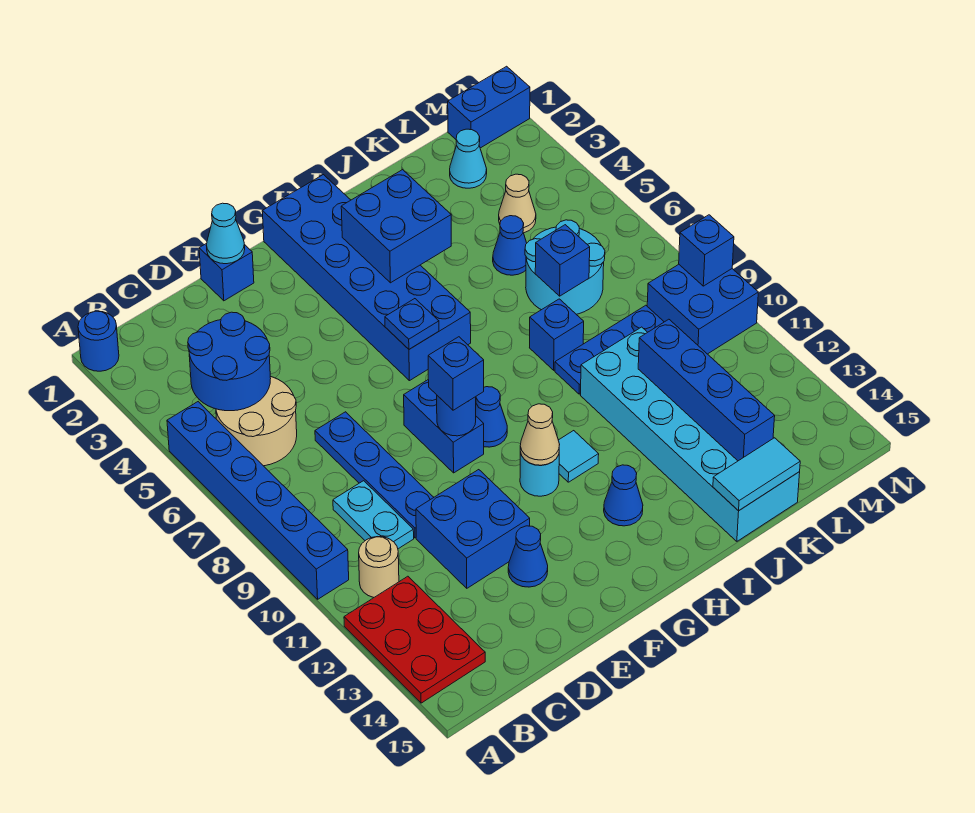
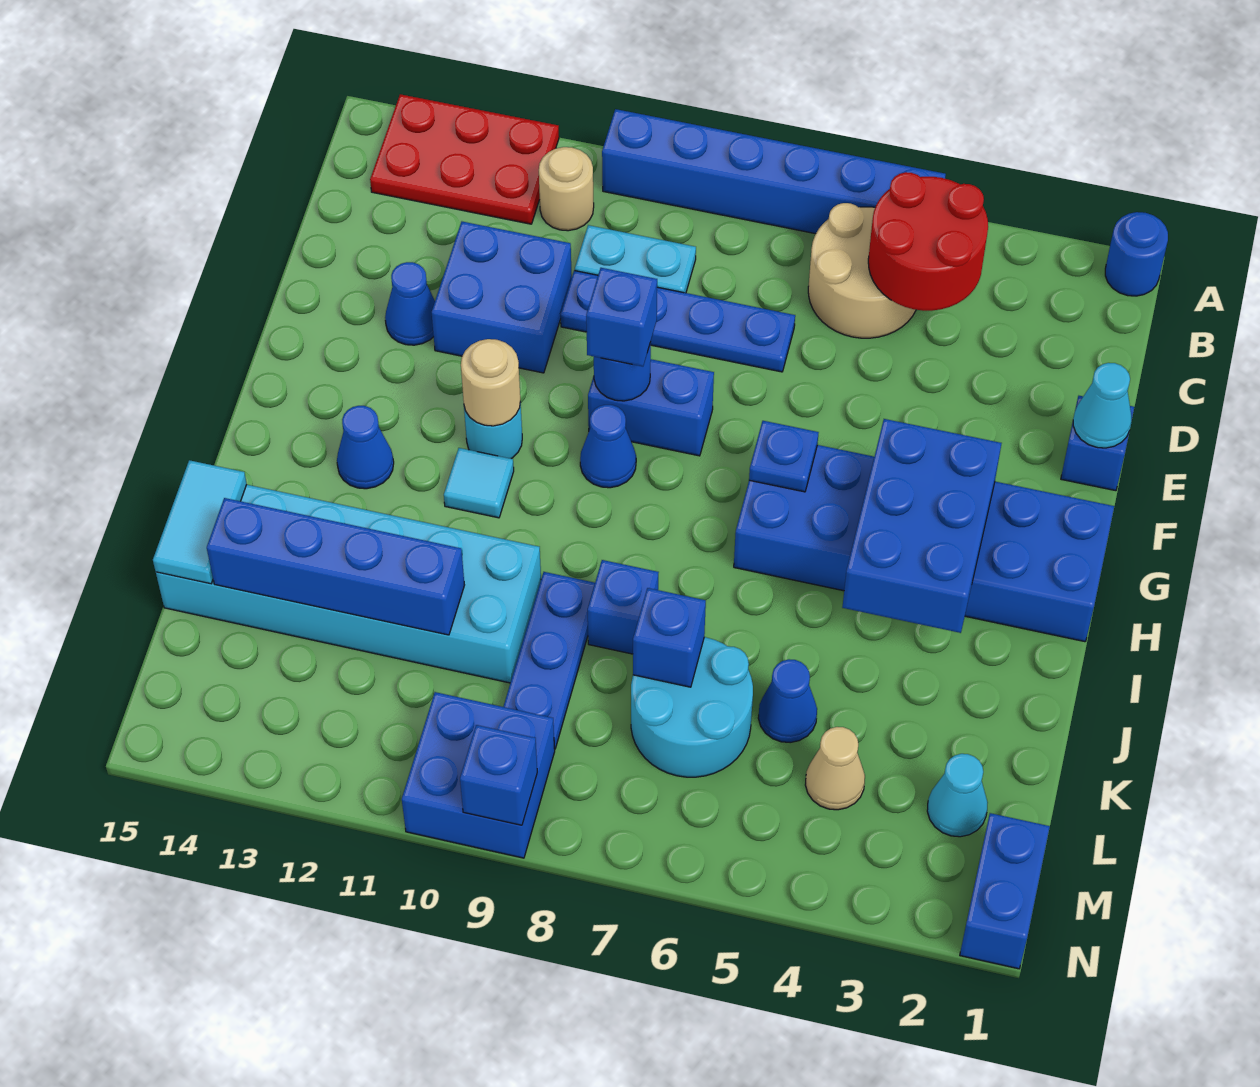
blue 2x2 round brick [188,312,271,411] -> red 2x2 round brick [868,172,988,311]
tan 1x1 cone [520,404,560,465] -> tan 1x1 round brick [461,339,520,426]
blue 2x2 brick [341,170,451,283] -> blue 2x3 brick [842,419,1002,633]

